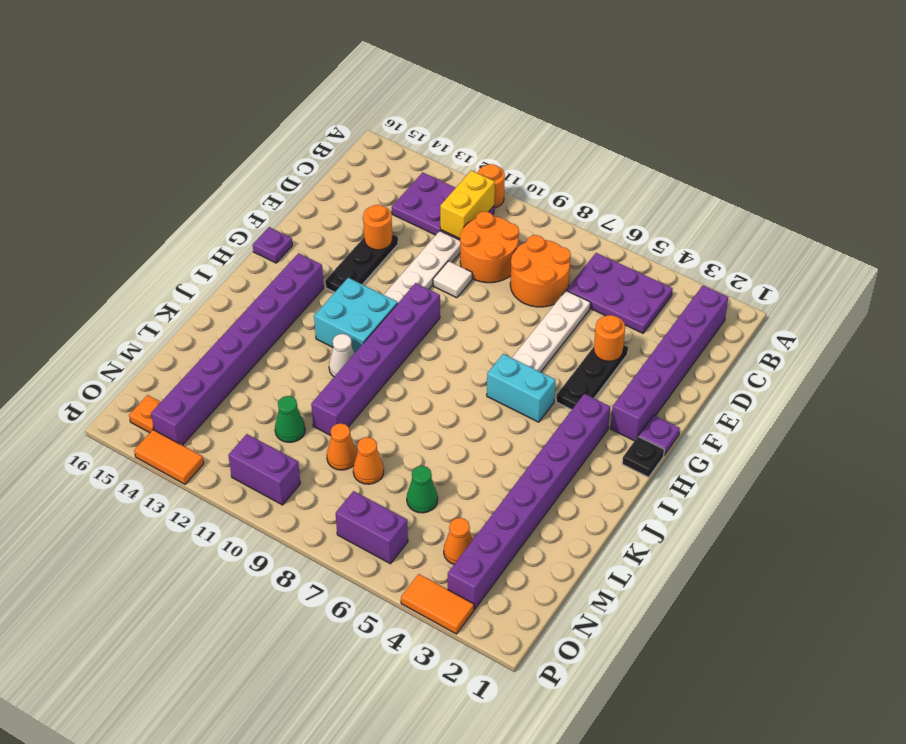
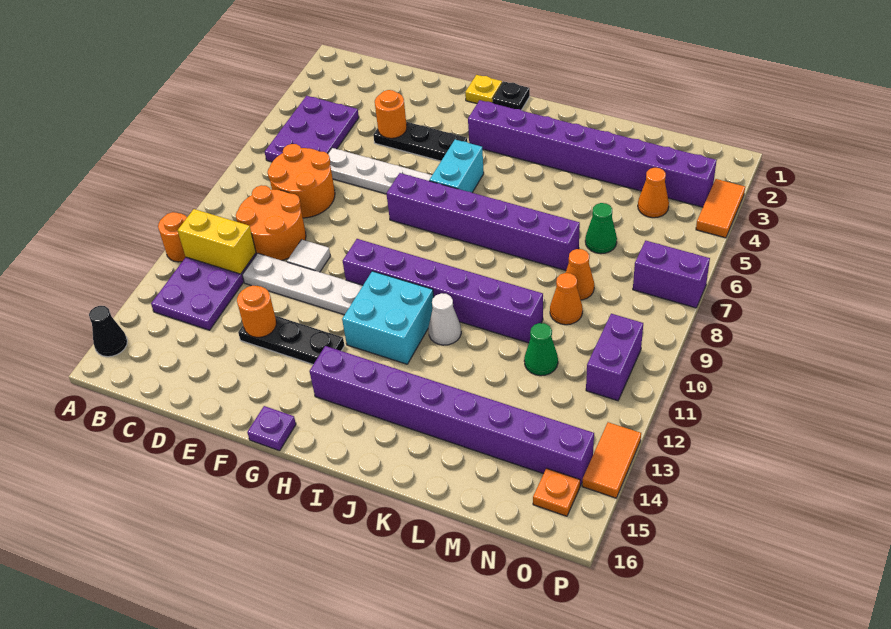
none -> black 1x1 cone [89,306,127,357]
purple 1x6 brick [610,286,728,441] -> purple 1x6 brick moved to [386,173,580,270]
purple 1x1 plate [639,415,680,455] -> yellow 1x1 plate [465,75,502,103]
purple 1x2 brick [336,491,408,564] -> purple 1x2 brick turned to [633,241,710,308]

